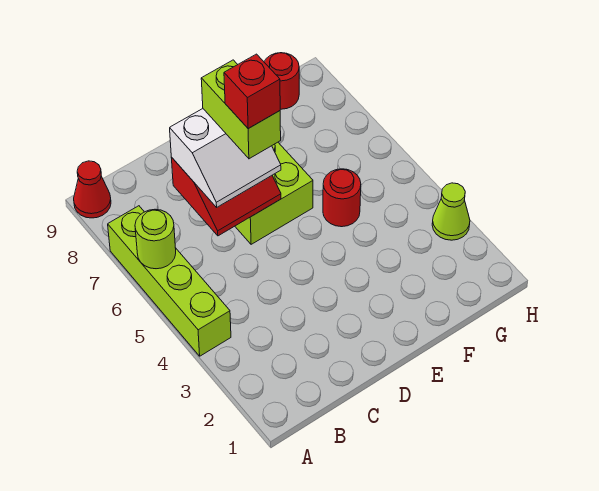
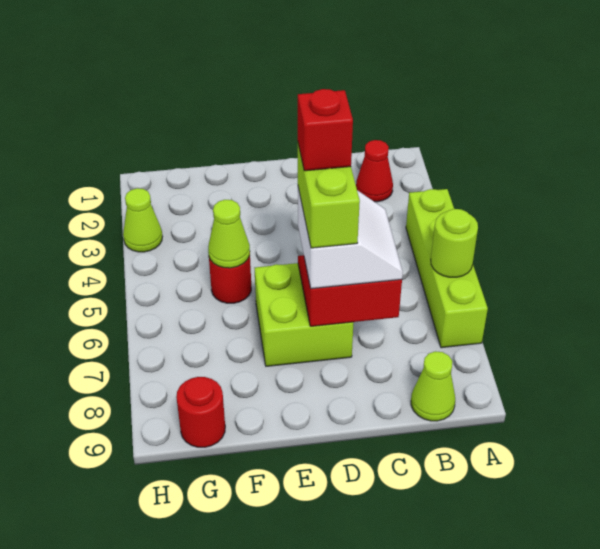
red 1x1 cone [74,161,111,218] -> red 1x1 cone moved to [356,140,393,202]
none -> lime 1x1 cone [411,351,455,421]
white 2x2 slope [170,109,281,207] -> white 2x2 slope turned to [298,188,403,289]
none -> lime 1x1 cone [208,200,250,268]

